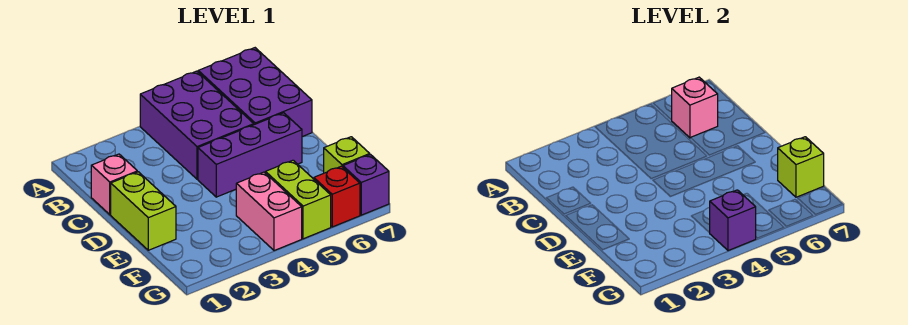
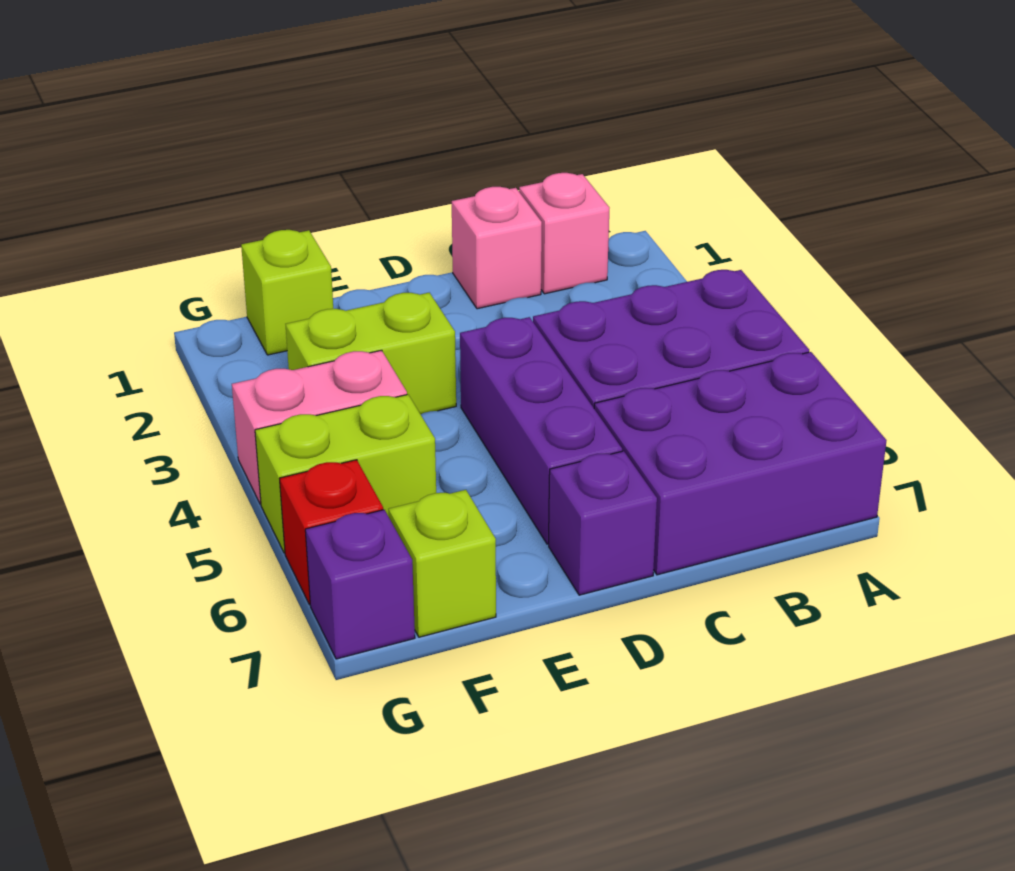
pink 1x1 brick [672,77,718,138] -> pink 1x1 brick moved to [519,173,609,294]
lime 1x2 brick [111,172,176,250] -> lime 1x2 brick moved to [286,293,456,414]
lime 1x1 brick [778,137,824,197] -> lime 1x1 brick moved to [241,230,333,355]
purple 1x1 brick [710,190,756,251] -> purple 1x1 brick moved to [549,451,657,595]

